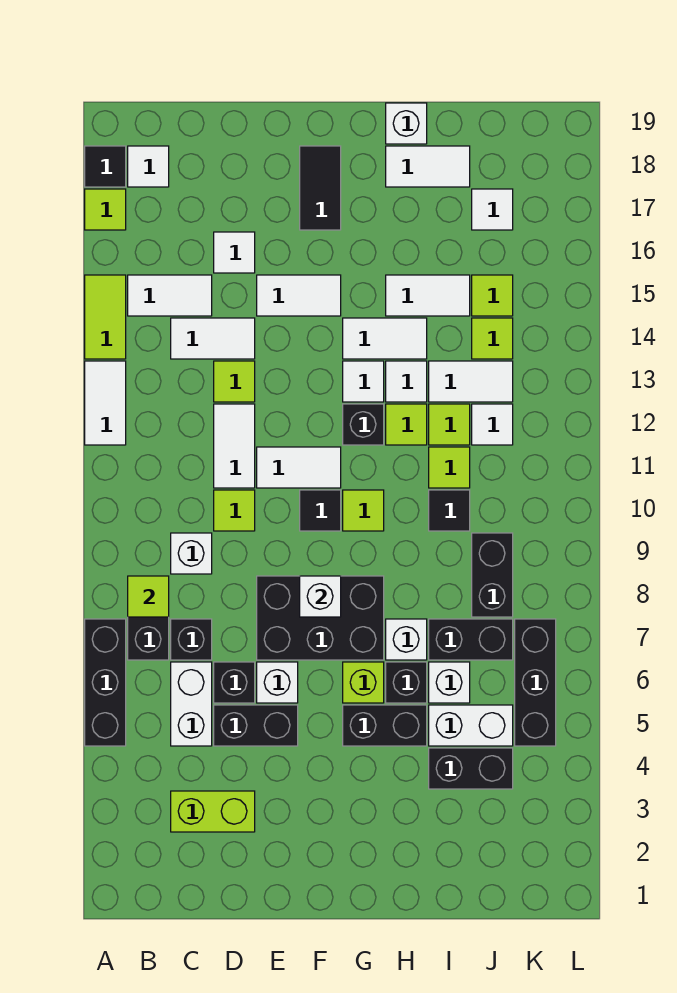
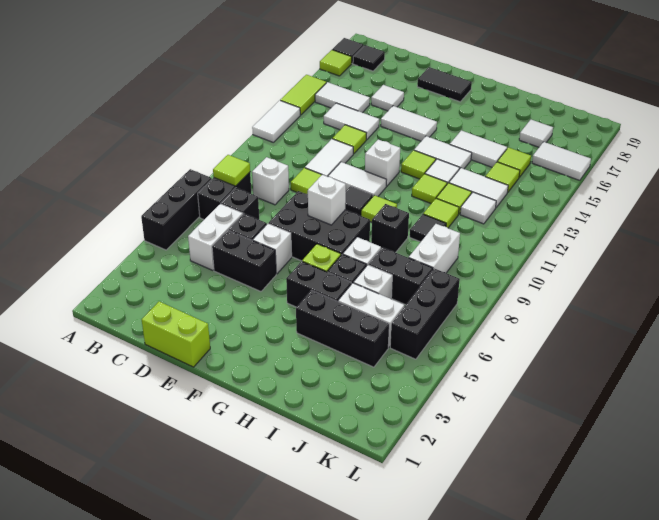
white 1x1 tile [128,146,169,187] -> black 1x1 tile [353,45,385,71]
lime 1x2 brick [171,791,255,832] -> lime 1x2 brick moved to [142,302,210,367]
black 1x2 tile [300,146,341,230] -> black 1x2 tile turned to [417,67,472,102]
black 1x1 brick [343,404,384,445] -> black 1x1 brick moved to [371,204,409,253]
white 1x1 tile [343,361,384,402] -> lime 1x1 tile [401,150,436,179]
white 1x2 tile [386,146,470,187] -> white 1x2 tile moved to [532,142,591,180]
white 1x1 brick [386,103,427,144] -> white 1x1 brick moved to [365,140,400,186]
black 1x2 brick [429,748,513,789] -> black 1x3 brick [296,290,389,367]
black 1x2 brick [472,533,513,617] -> white 1x2 brick [409,224,460,273]

